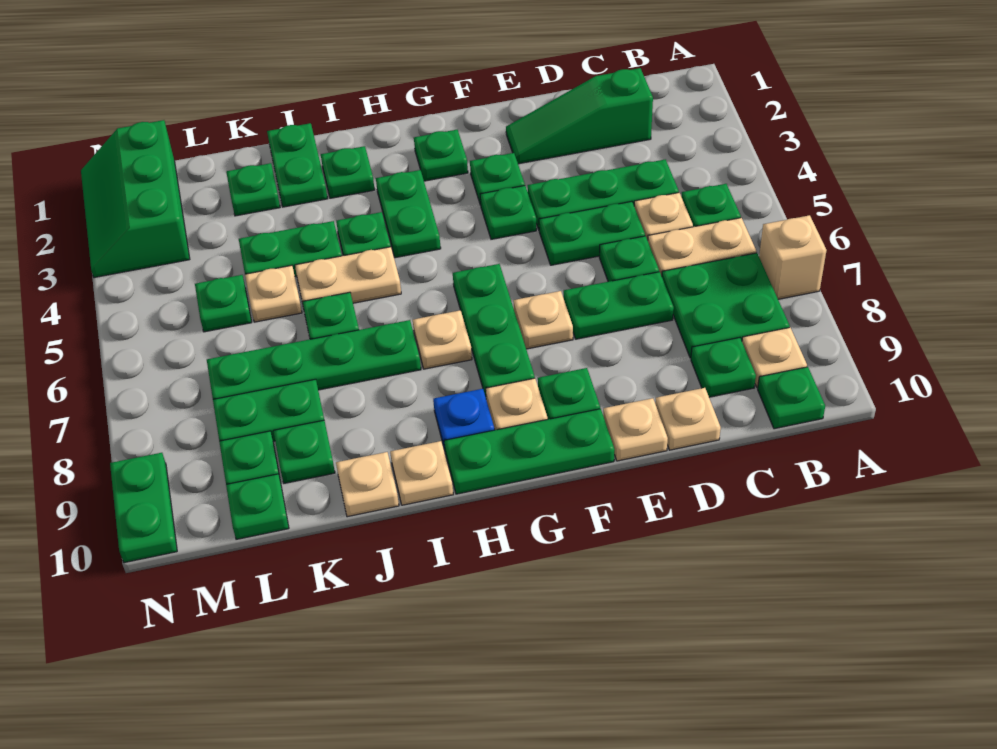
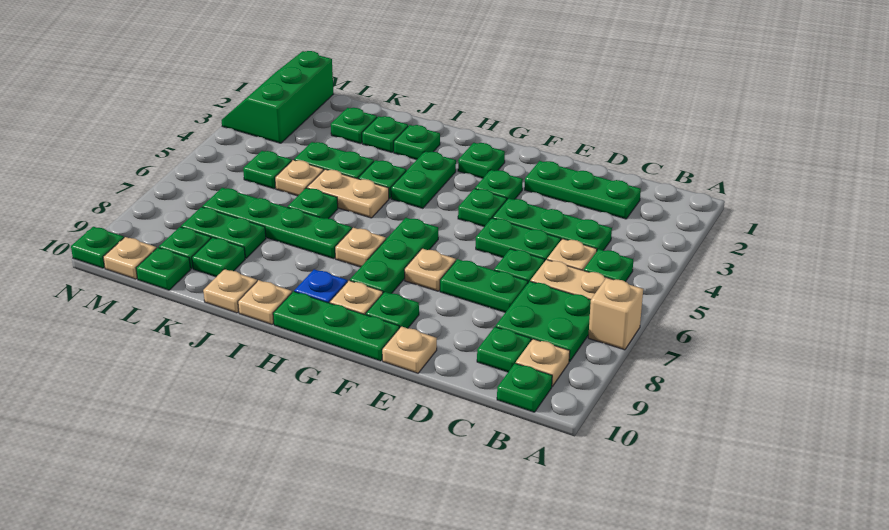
green 1x3 slope [506,68,653,164] -> green 1x3 plate [525,161,641,219]
tan 1x1 plate [655,388,721,450] -> tan 1x1 plate moved to [103,237,156,279]
green 1x2 plate [267,123,328,207] -> green 1x1 plate [362,116,408,152]
green 1x2 plate [110,453,177,563] -> green 1x1 plate [71,227,124,268]

